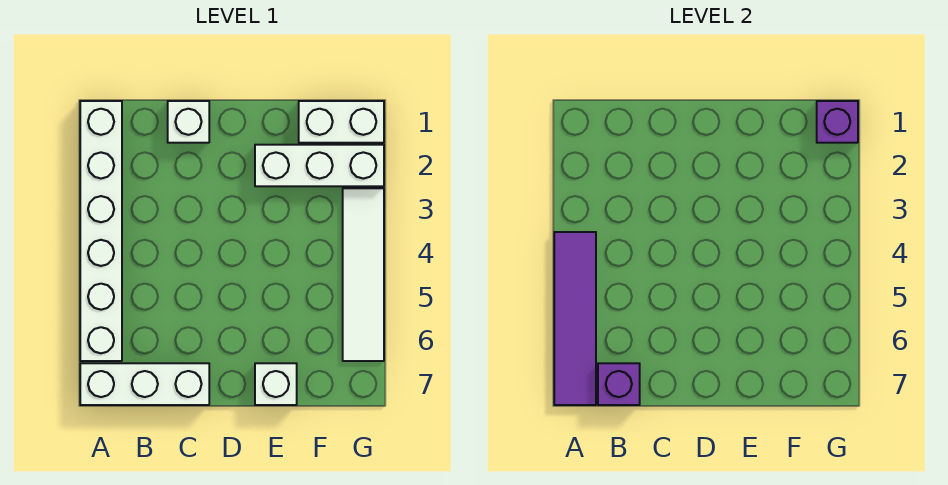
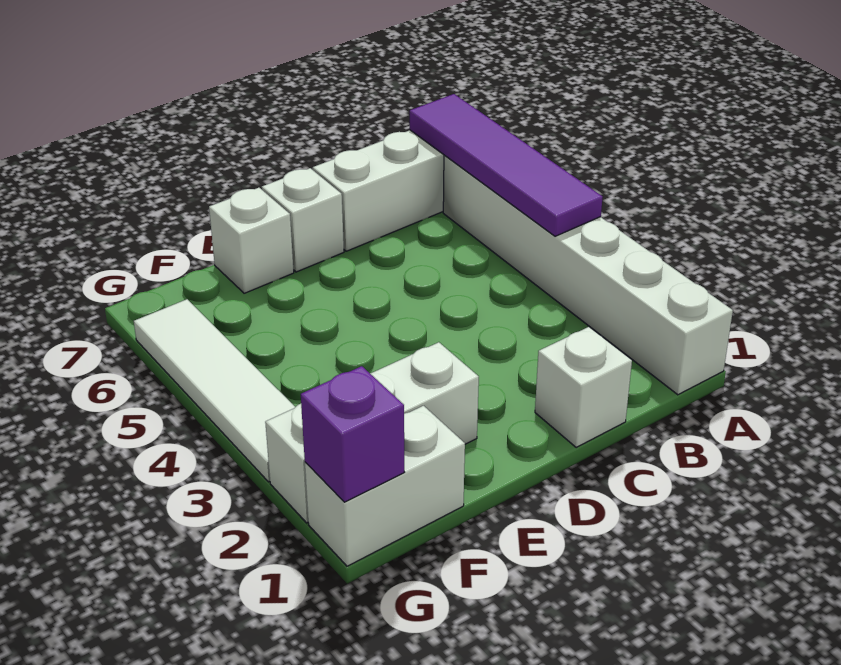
purple 1x1 brick [598,363,640,405] -> none
none -> white 1x1 brick [262,168,344,272]

